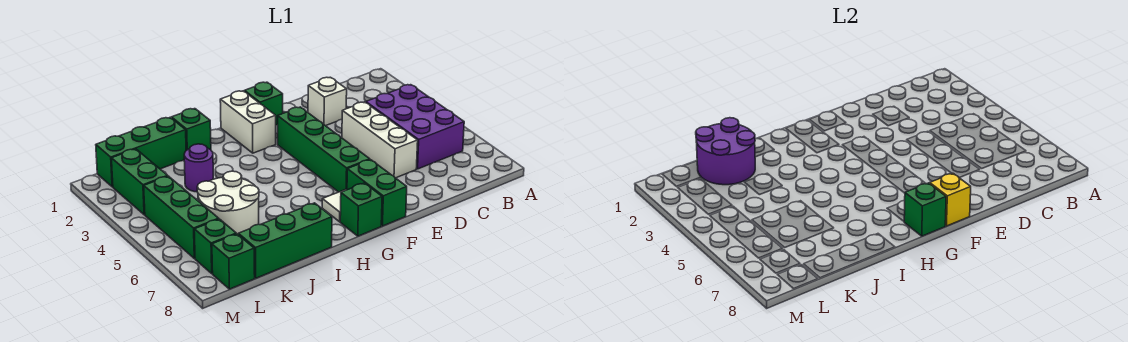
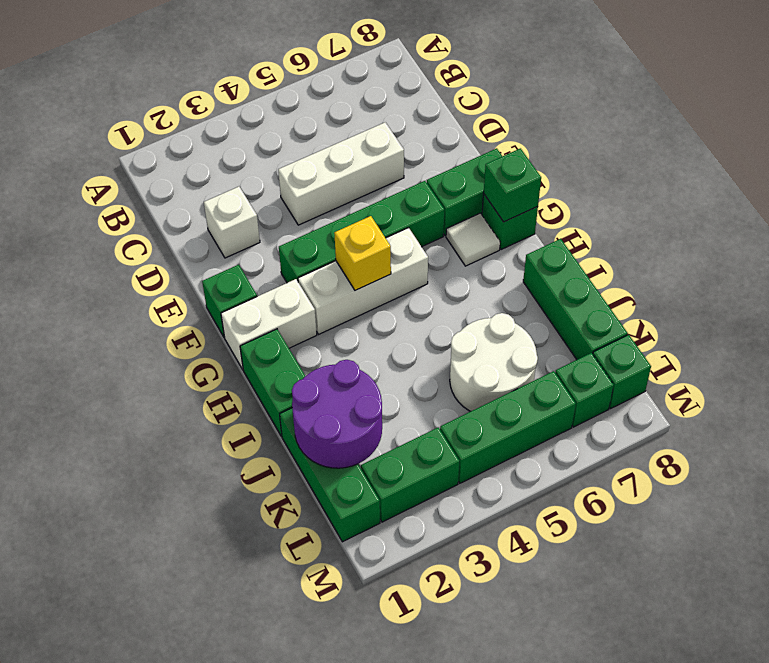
purple 2x3 brick [366,85,464,169] -> none
yellow 1x1 brick [930,173,971,226] -> yellow 1x1 brick moved to [334,216,391,290]
none -> white 1x3 brick [298,228,428,334]
green 1x1 brick [172,109,211,150] -> green 1x2 brick [240,329,305,436]
purple 1x1 round brick [184,144,213,192] -> none

